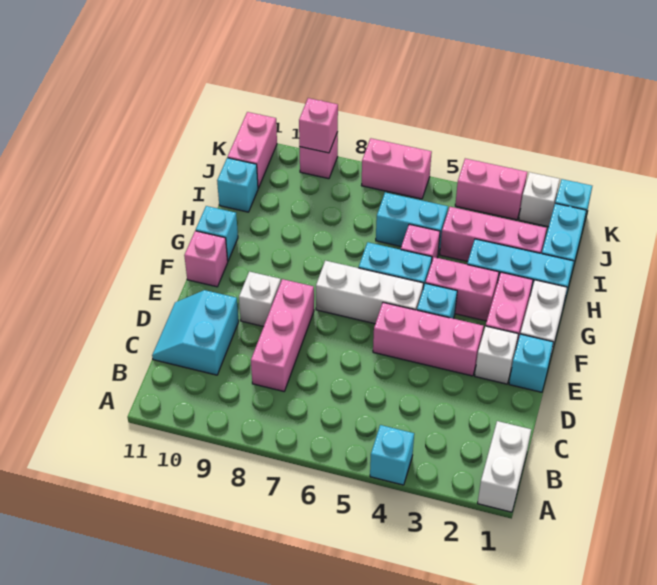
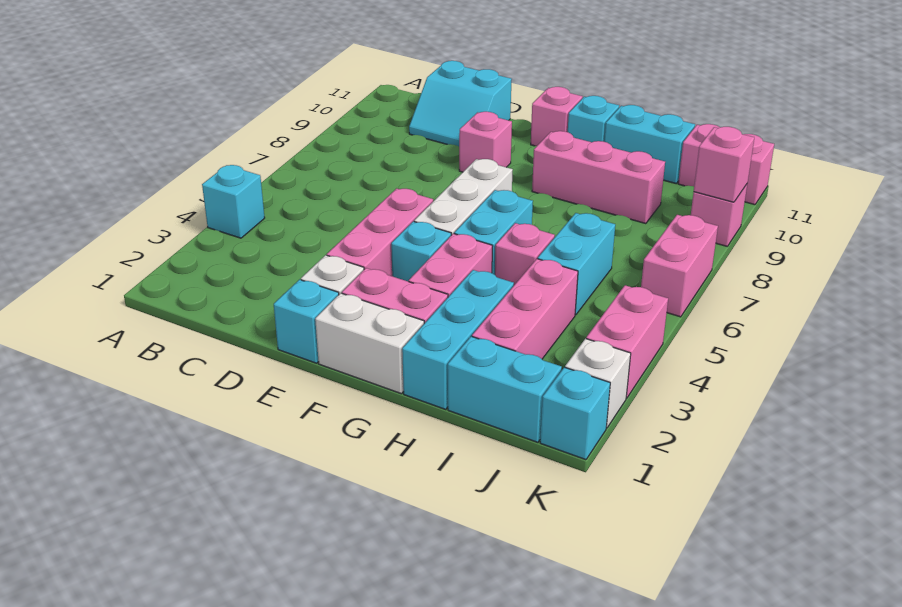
white 1x2 brick [478,421,531,512] -> none
pink 1x3 brick [251,279,314,391] -> pink 1x3 brick moved to [532,131,665,224]
cyan 2x2 slope [152,290,239,375] -> cyan 2x2 slope turned to [409,61,512,146]
white 1x1 brick [239,272,281,327] -> pink 1x1 brick [459,112,512,172]
cyan 1x1 brick [217,158,258,212] -> cyan 1x2 brick [605,105,695,183]

